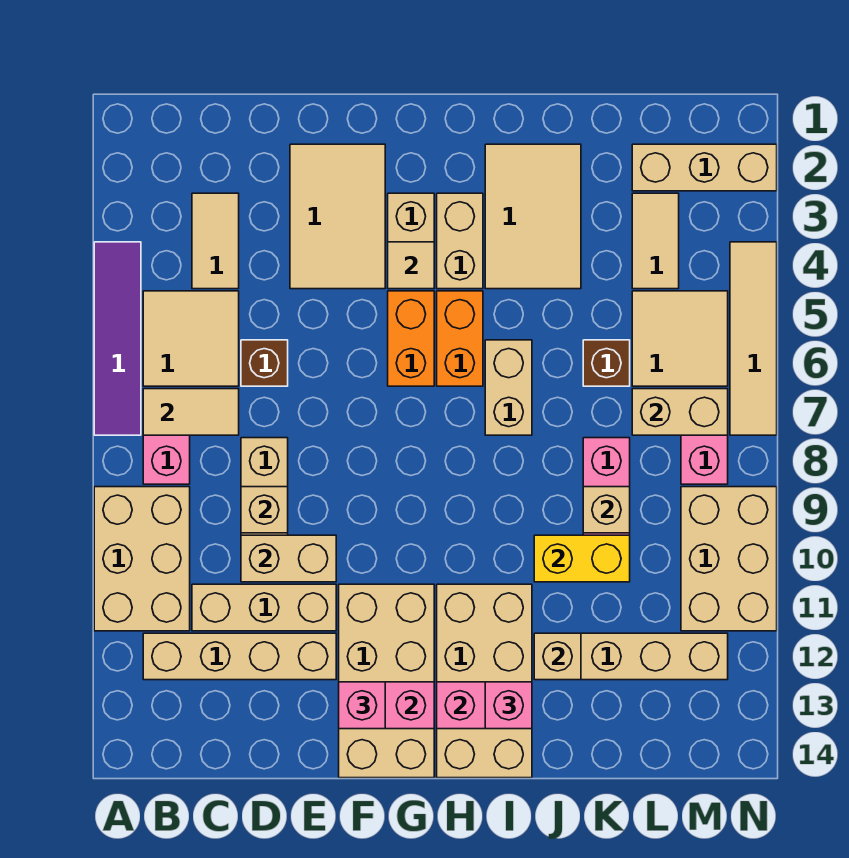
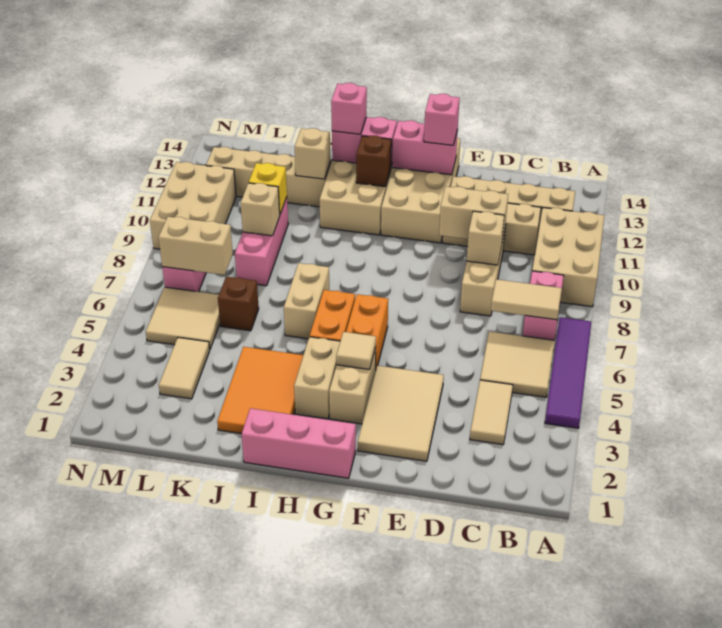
brown 1x1 brick [241,340,288,386] -> brown 1x1 brick moved to [356,136,391,187]
none -> pink 1x3 brick [241,408,356,478]
tan 2x3 tile [485,144,581,289] -> orange 2x3 tile [217,347,303,434]
yellow 1x2 brick [534,535,630,582] -> yellow 1x1 brick [249,163,287,214]
tan 1x3 brick [632,144,777,191] -> none
tan 1x4 tile [730,242,777,435] -> none

